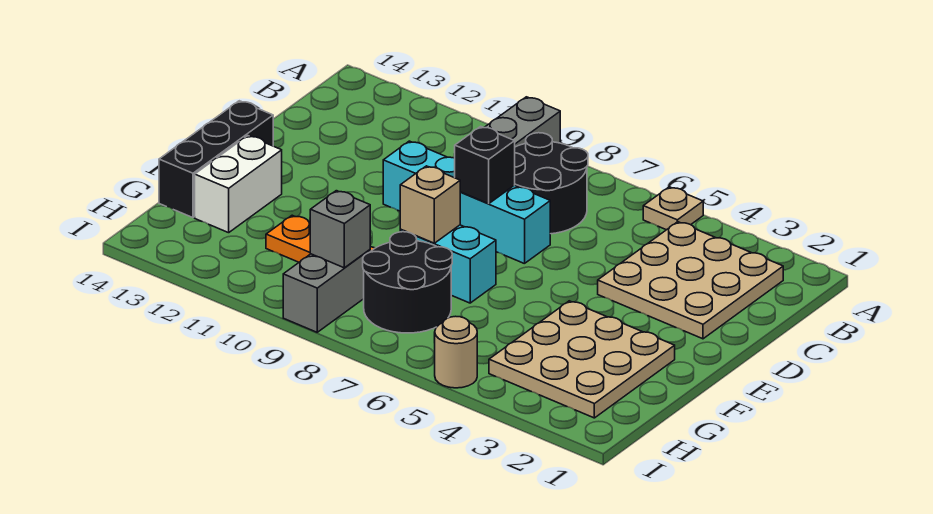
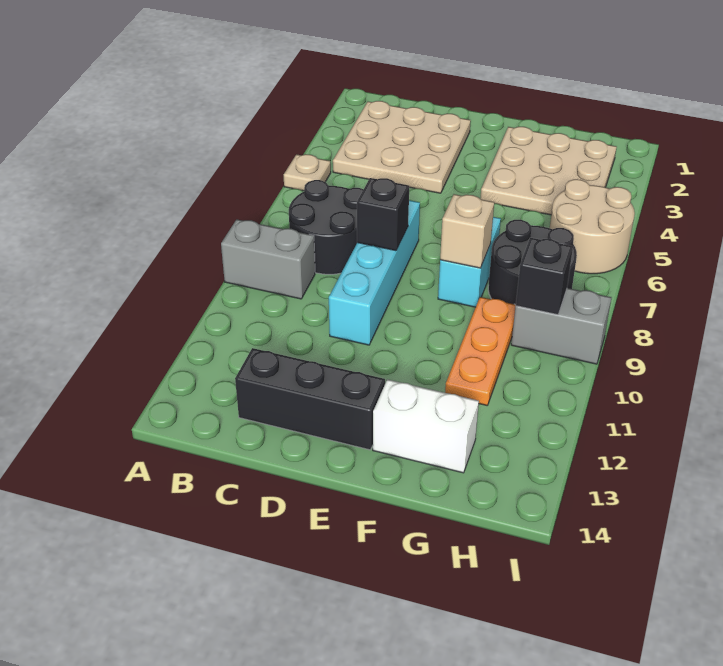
black 1x3 brick [159,101,273,218] -> black 1x3 brick moved to [235,348,385,450]
grey 1x1 brick [310,191,370,268] -> black 1x1 brick [516,238,573,315]
tan 1x1 round brick [434,316,477,388] -> tan 2x2 round brick [550,179,635,274]

